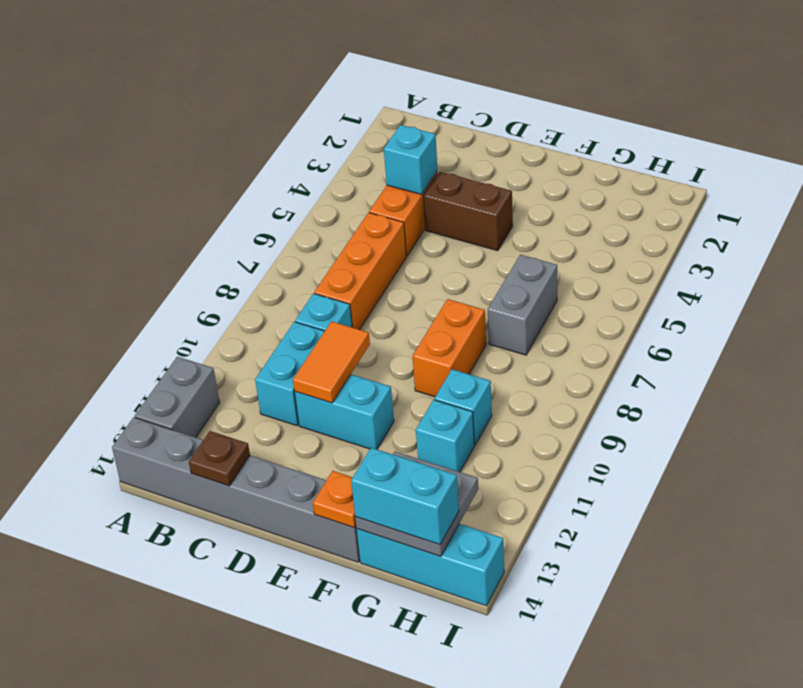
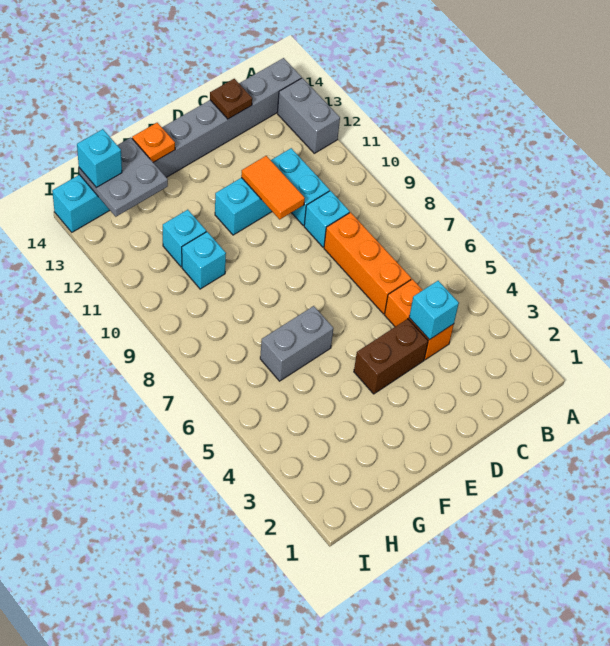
orange 1x2 brick [413,299,486,397] -> none
grey 1x2 brick [488,255,557,355] -> grey 1x2 brick turned to [260,306,333,381]
cyan 1x2 brick [351,448,459,545] -> cyan 1x1 brick [77,129,122,188]

